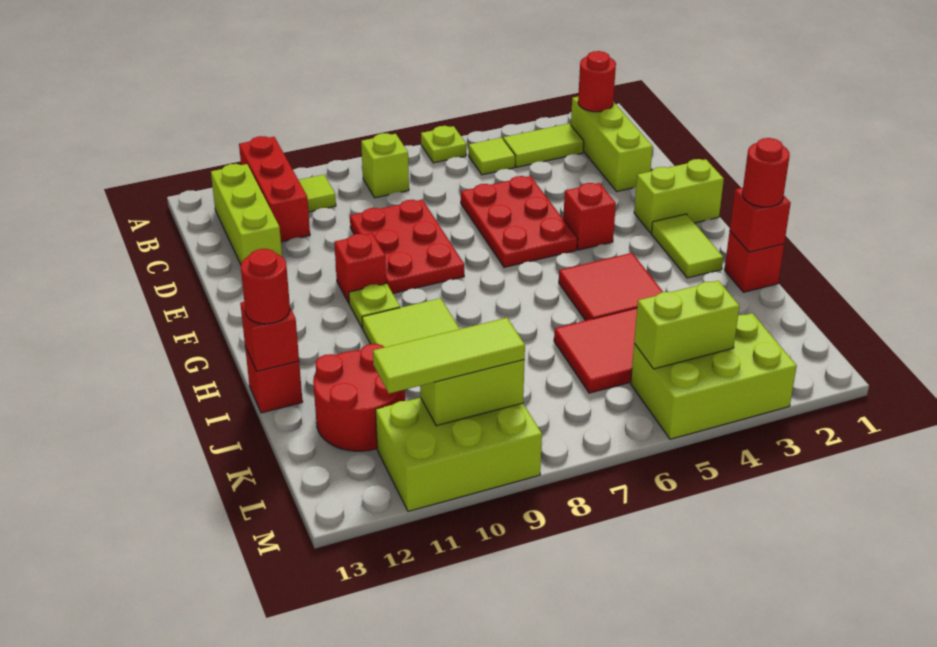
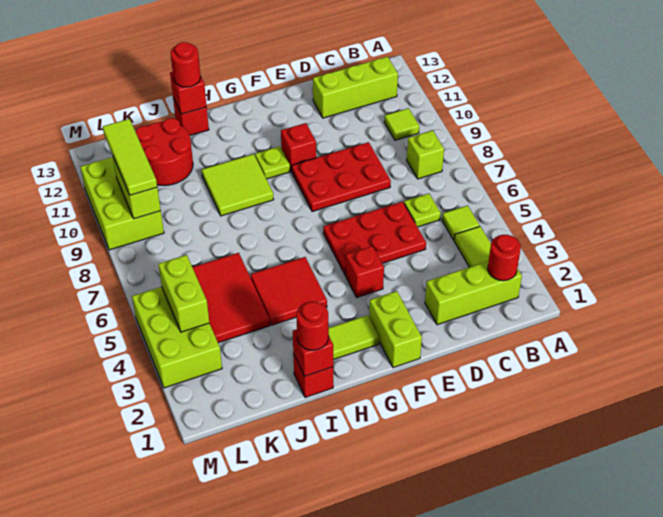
lime 1x1 plate [421,126,466,163] -> lime 1x1 plate moved to [404,193,441,227]
red 1x3 brick [239,136,310,242] -> none

